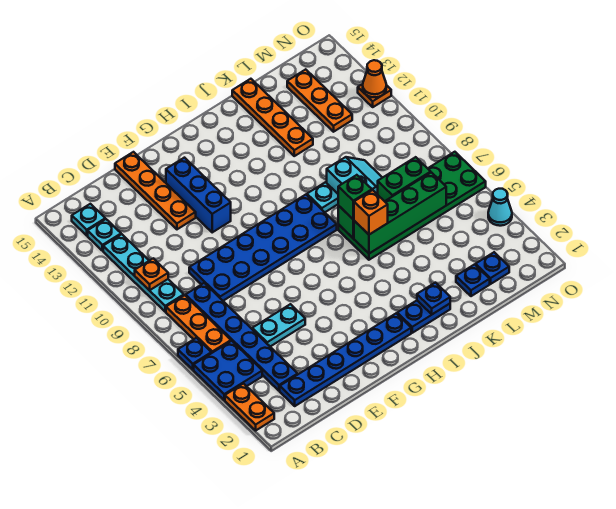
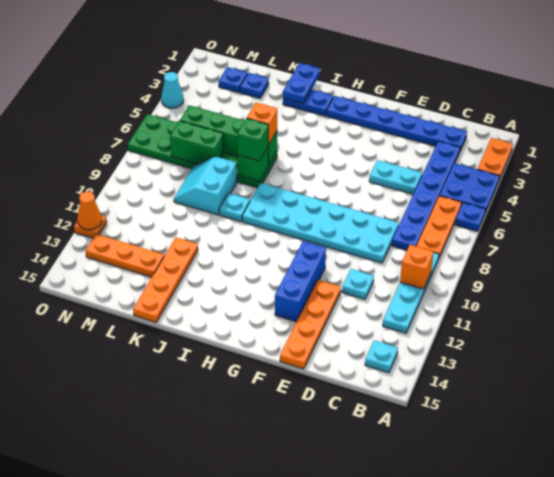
orange 1x1 plate [135,258,168,290] -> orange 1x1 brick [400,245,433,289]
cyan 1x1 plate [88,219,121,251] -> cyan 1x1 plate moved to [342,269,374,299]
blue 2x6 plate [189,195,337,301] -> cyan 2x6 plate [242,183,399,263]
blue 1x1 plate [417,283,450,314] -> blue 1x2 plate [283,63,320,103]
orange 1x3 plate [287,69,352,132] -> orange 1x3 plate turned to [86,234,164,277]

